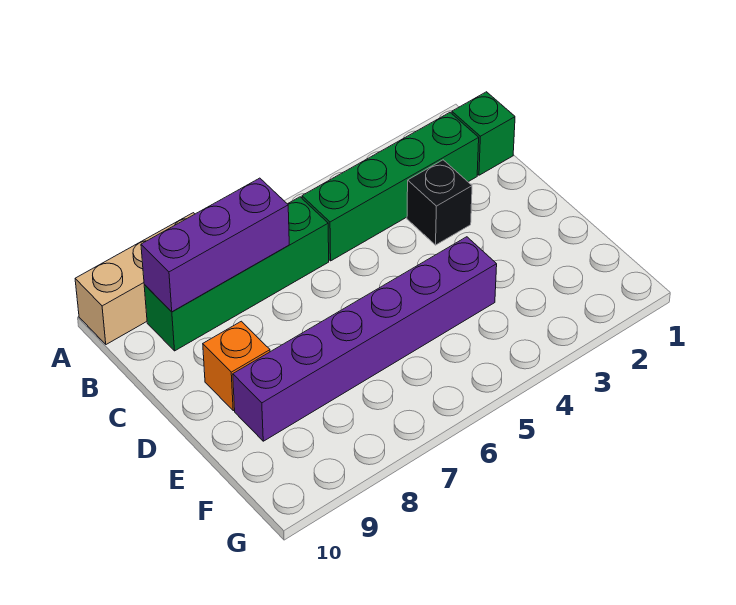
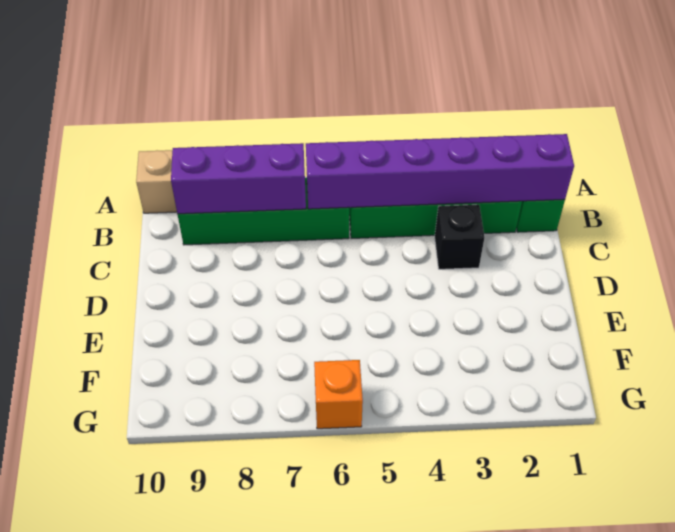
orange 1x1 brick [203,321,270,411] -> orange 1x1 brick moved to [314,360,363,429]
purple 1x6 brick [233,237,497,441] -> purple 1x6 brick moved to [306,134,574,209]

